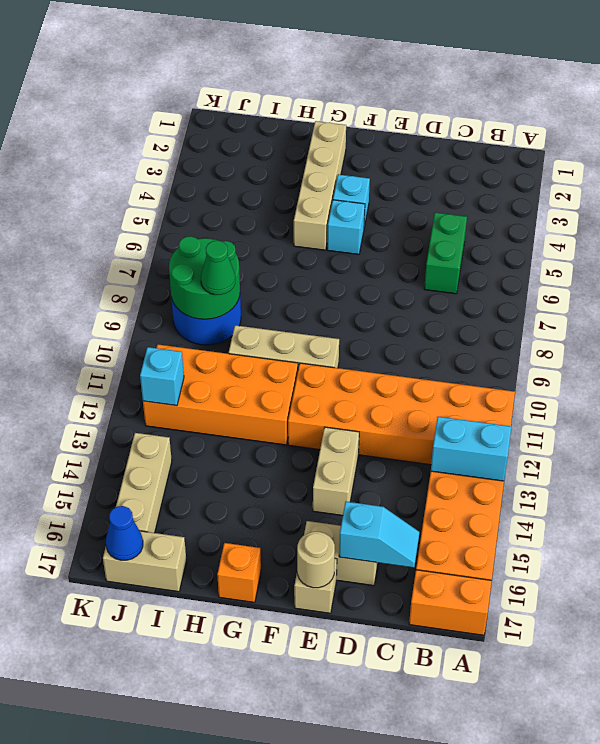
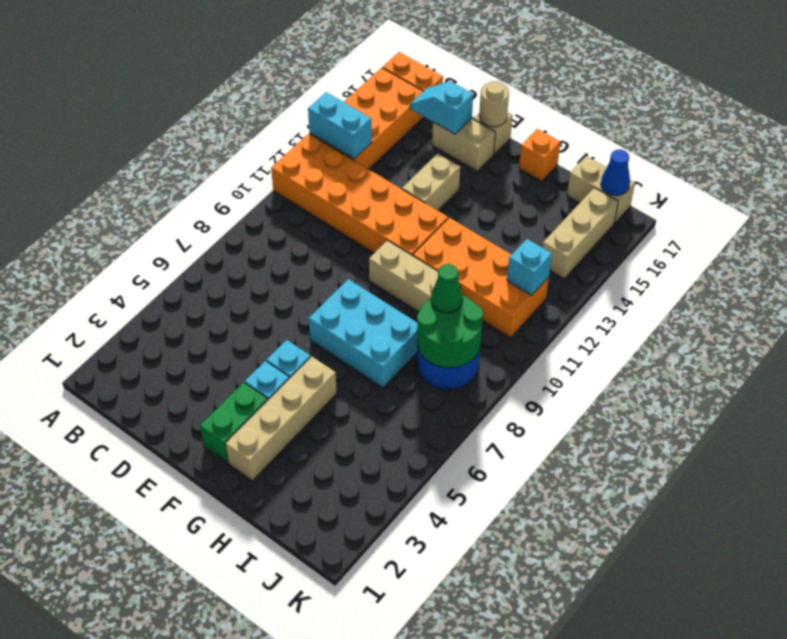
green 1x2 brick [424,213,467,294] -> green 1x2 brick moved to [200,382,268,463]
none -> cyan 2x3 brick [309,279,418,388]

